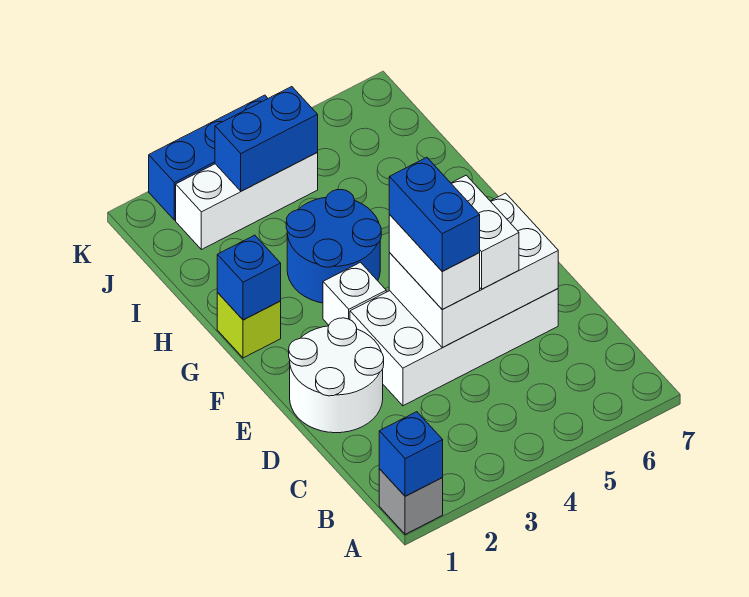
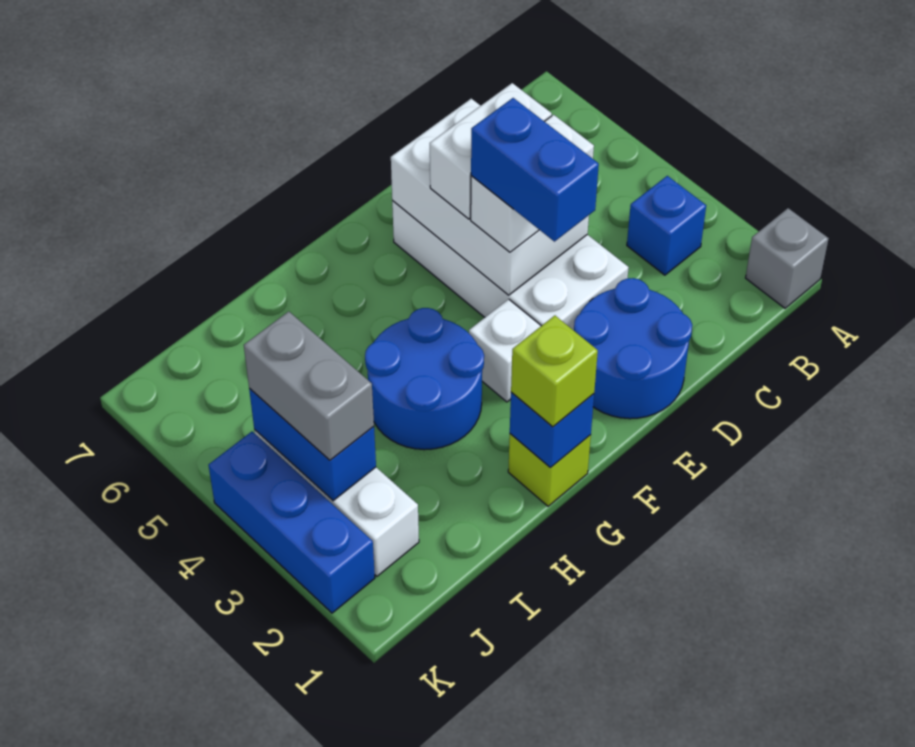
blue 1x1 brick [379,412,443,496] -> blue 1x1 brick moved to [627,176,706,275]
white 2x2 round brick [289,318,384,433] -> blue 2x2 round brick [574,278,692,419]
blue 1x2 brick [389,157,480,271] -> blue 1x2 brick turned to [471,98,599,242]
none -> lime 1x1 brick [511,316,598,427]
none -> grey 1x2 brick [244,311,374,460]

